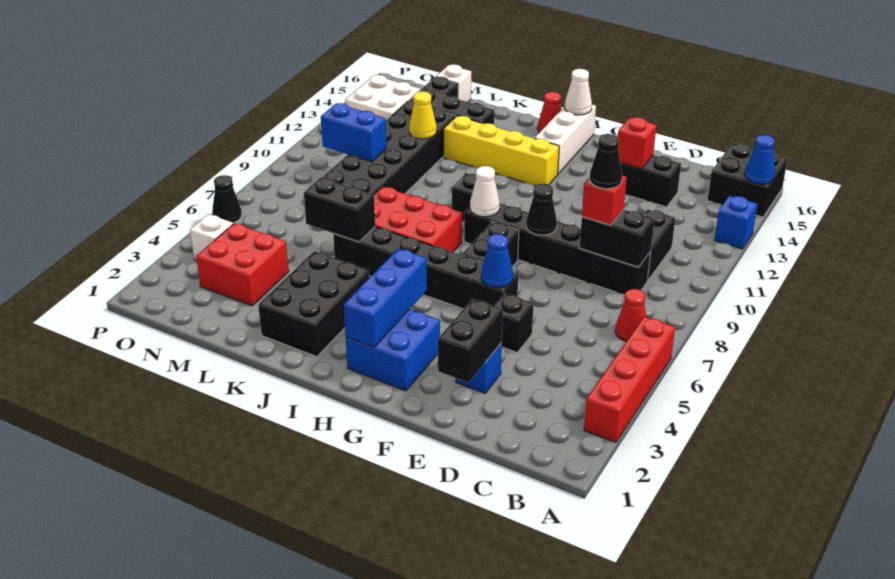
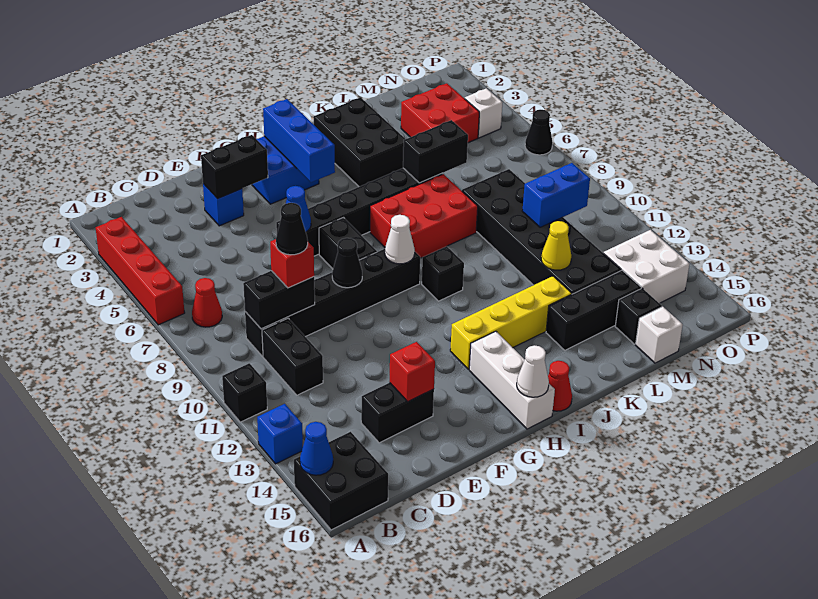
black 1x2 brick [438,299,503,383] -> black 1x2 brick turned to [201,135,268,199]
black 1x1 brick [494,293,534,352] -> black 1x1 brick moved to [222,363,267,422]

